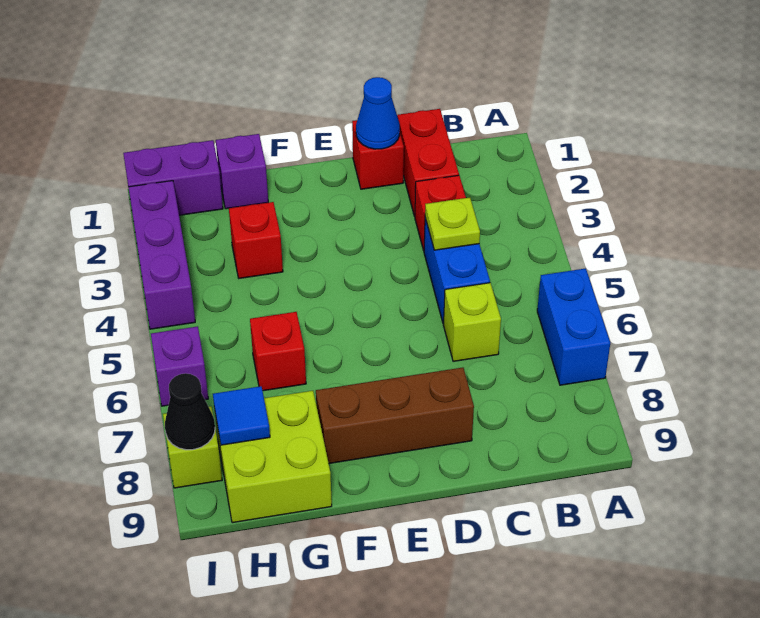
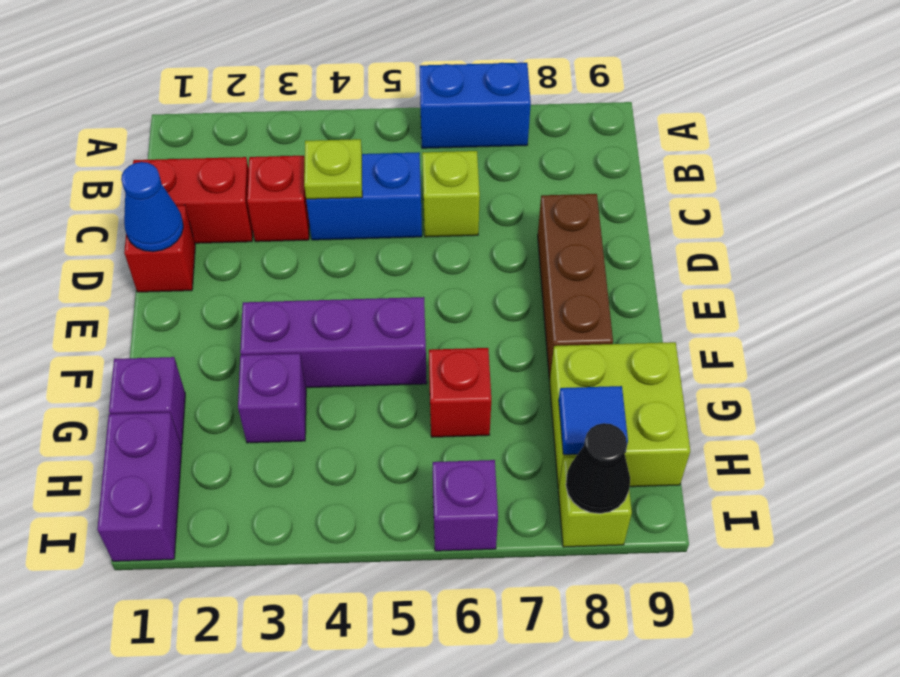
red 1x1 brick [229,202,283,278] -> purple 1x1 brick [238,353,306,443]
purple 1x3 brick [128,181,195,329] -> purple 1x3 brick moved to [240,297,427,388]

